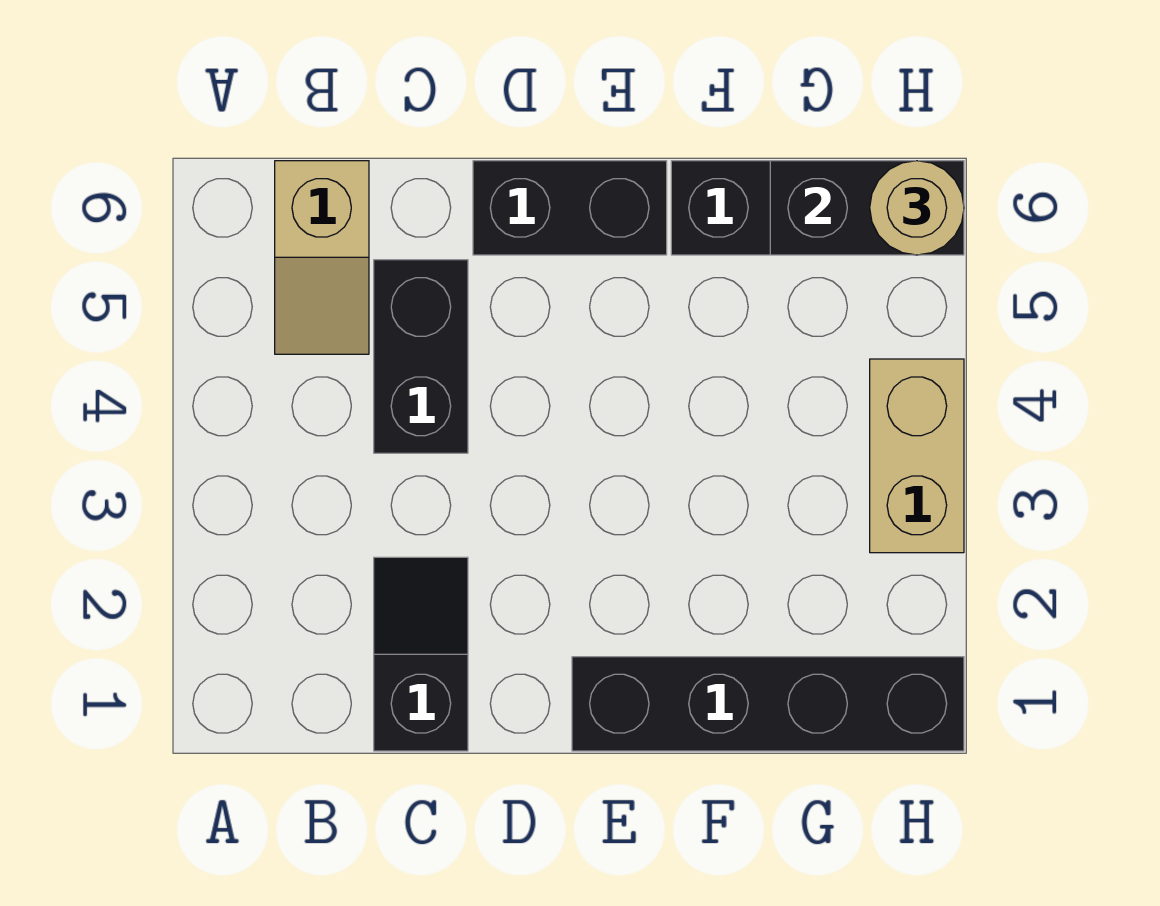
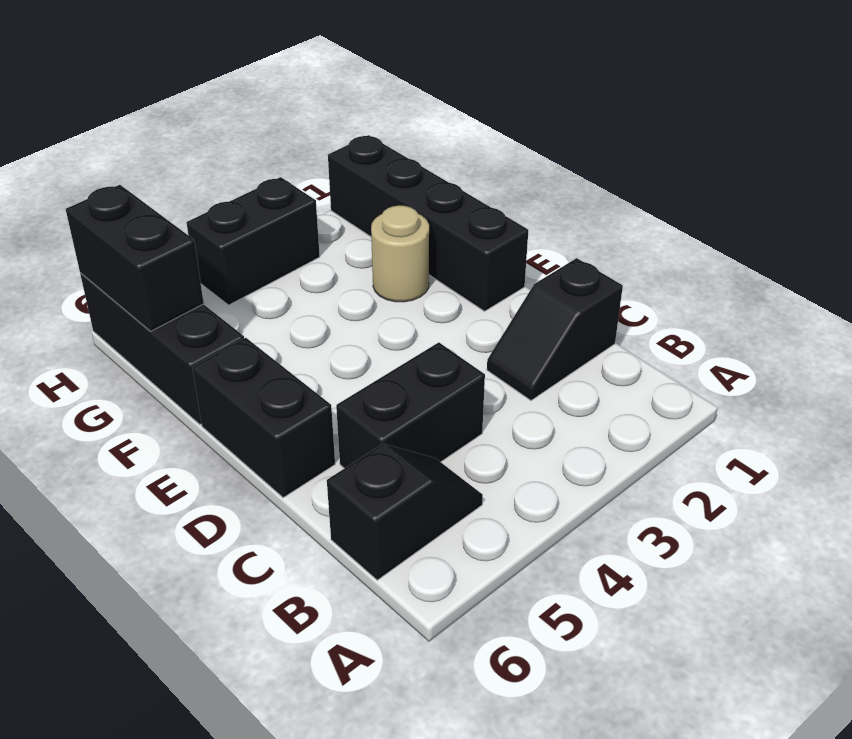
tan 1x2 slope [275,161,369,354] -> black 1x2 slope [327,444,483,580]
tan 1x2 brick [870,359,964,553] -> black 1x2 brick [186,177,320,305]
tan 1x1 round brick [870,161,964,255] -> tan 1x1 round brick moved to [371,205,429,302]

